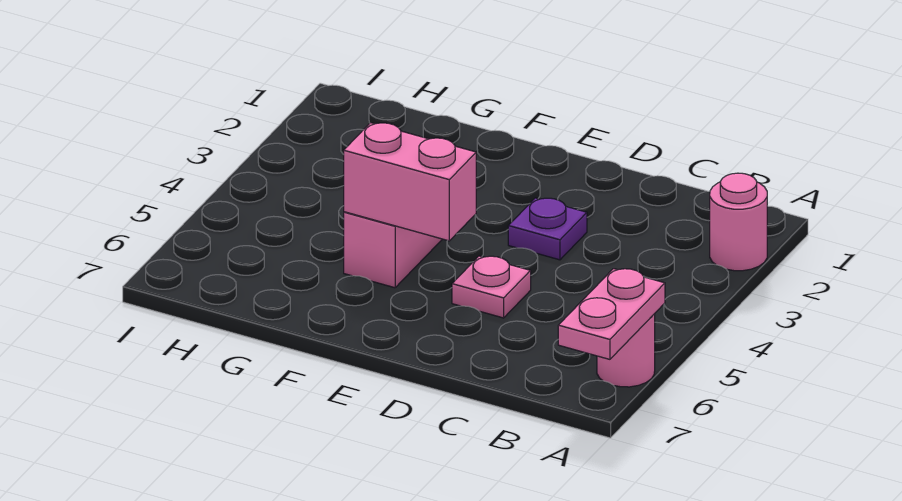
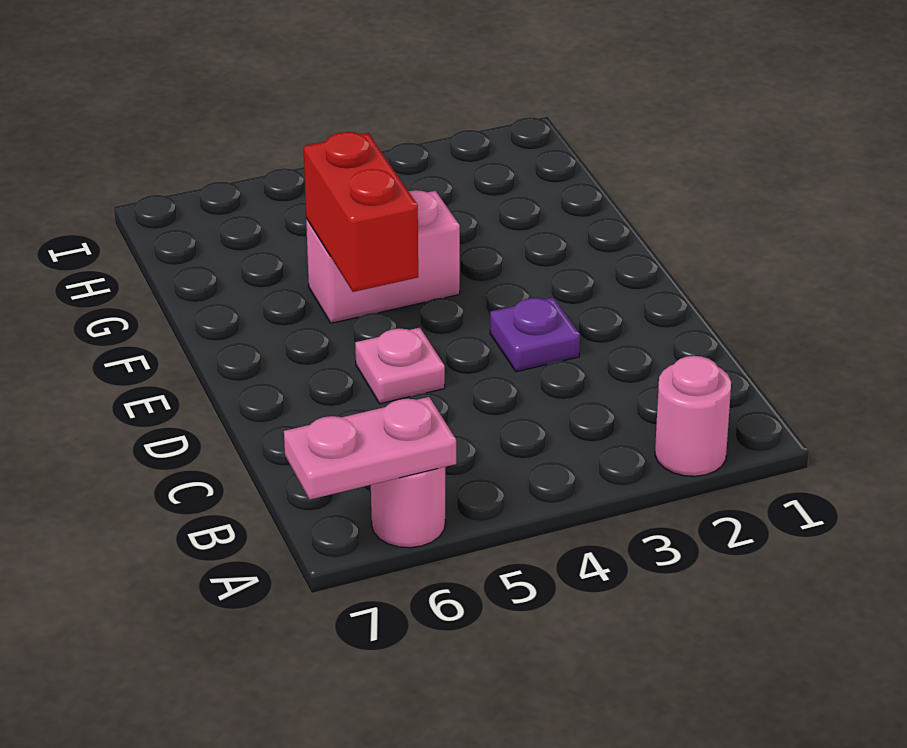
pink 1x2 brick [344,123,476,241] -> red 1x2 brick [304,132,418,292]

